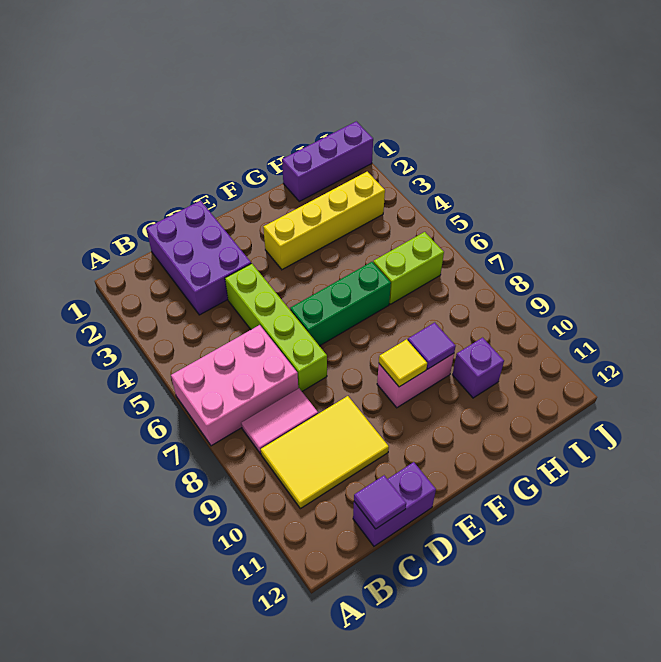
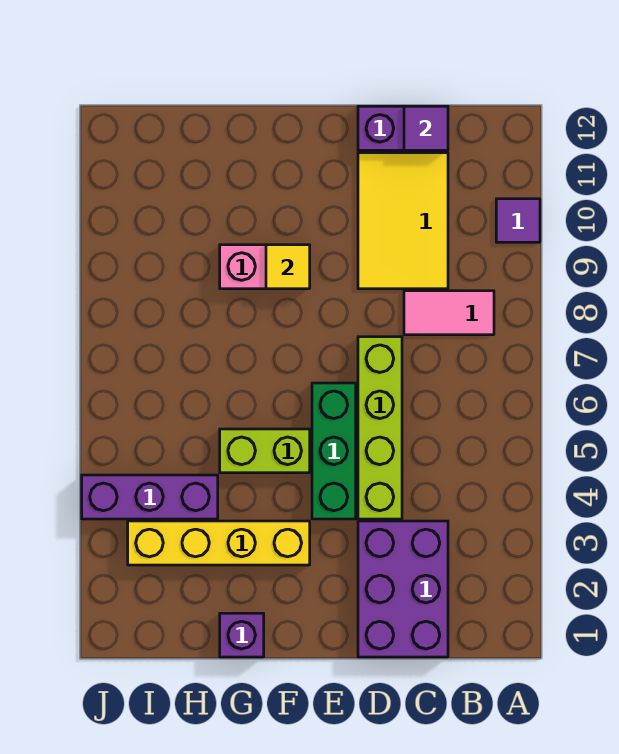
pink 2x3 brick [171,325,298,446] -> none
yellow 2x3 tile [261,396,389,509] -> yellow 2x3 tile turned to [358,153,448,289]
green 1x3 brick [290,262,391,346] -> green 1x3 brick turned to [312,383,356,519]
purple 1x1 tile [408,322,456,369] -> purple 1x1 tile moved to [496,199,540,242]
purple 1x3 brick [282,121,373,201] -> purple 1x3 brick moved to [82,475,218,519]
lime 1x2 brick [373,232,444,304] -> lime 1x2 brick moved to [220,429,310,473]
purple 1x1 brick [453,338,504,398] -> purple 1x1 brick moved to [220,613,264,657]

